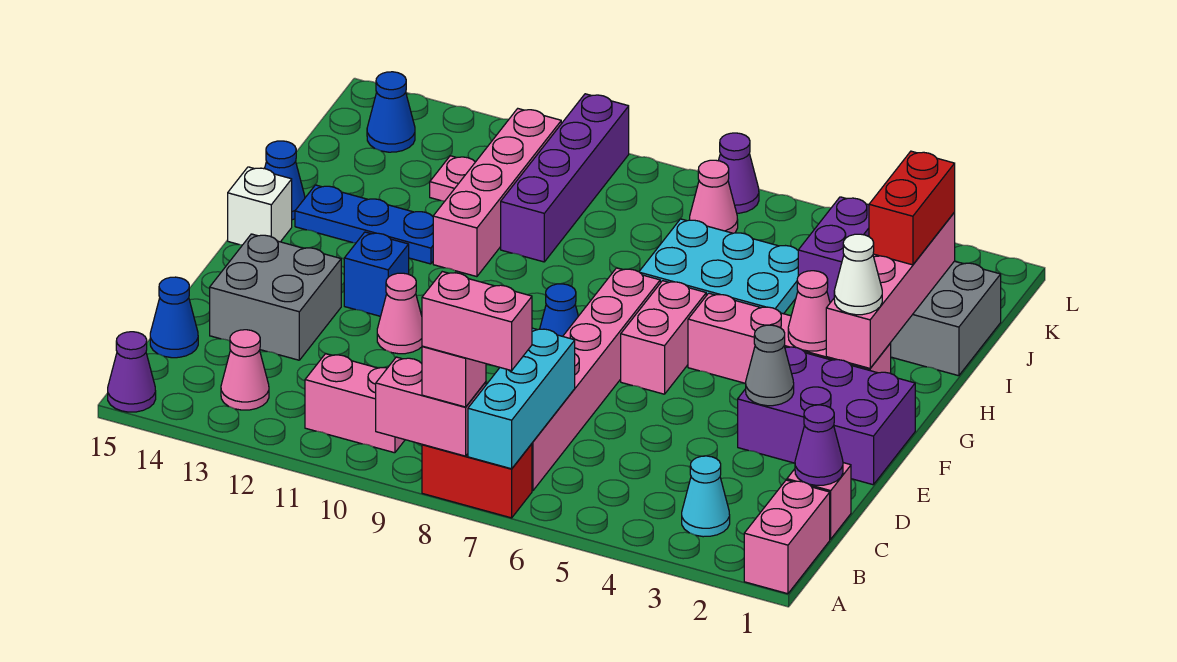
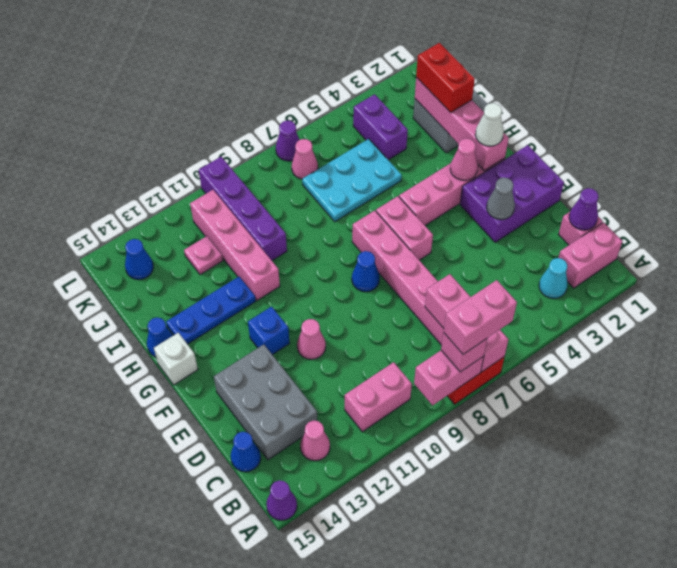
pink 1x2 brick [744,480,830,594] -> pink 1x2 brick turned to [559,222,622,288]
cyan 1x3 brick [468,328,575,469] -> pink 1x3 brick [425,274,508,372]
grey 2x2 brick [210,234,341,360] -> grey 2x3 brick [214,344,317,460]

